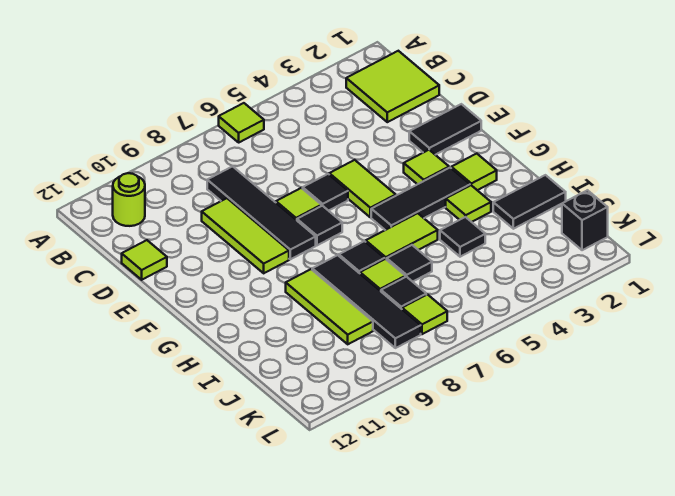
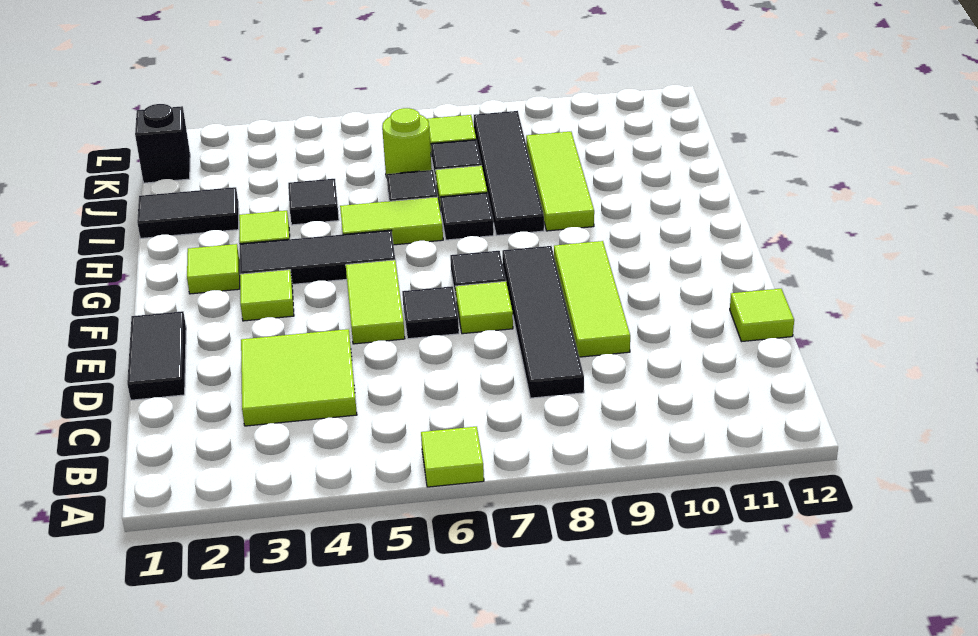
lime 2x2 tile [346,51,439,122] -> lime 2x2 tile moved to [241,329,357,426]
lime 1x1 round brick [113,173,145,226] -> lime 1x1 round brick moved to [382,108,432,177]
black 1x2 tile [409,104,481,155] -> black 1x2 tile turned to [127,311,186,400]

